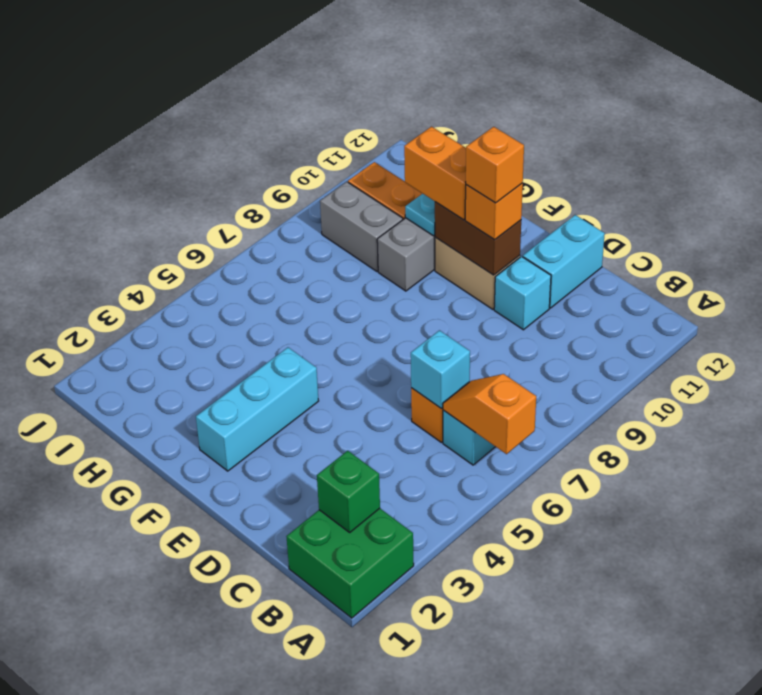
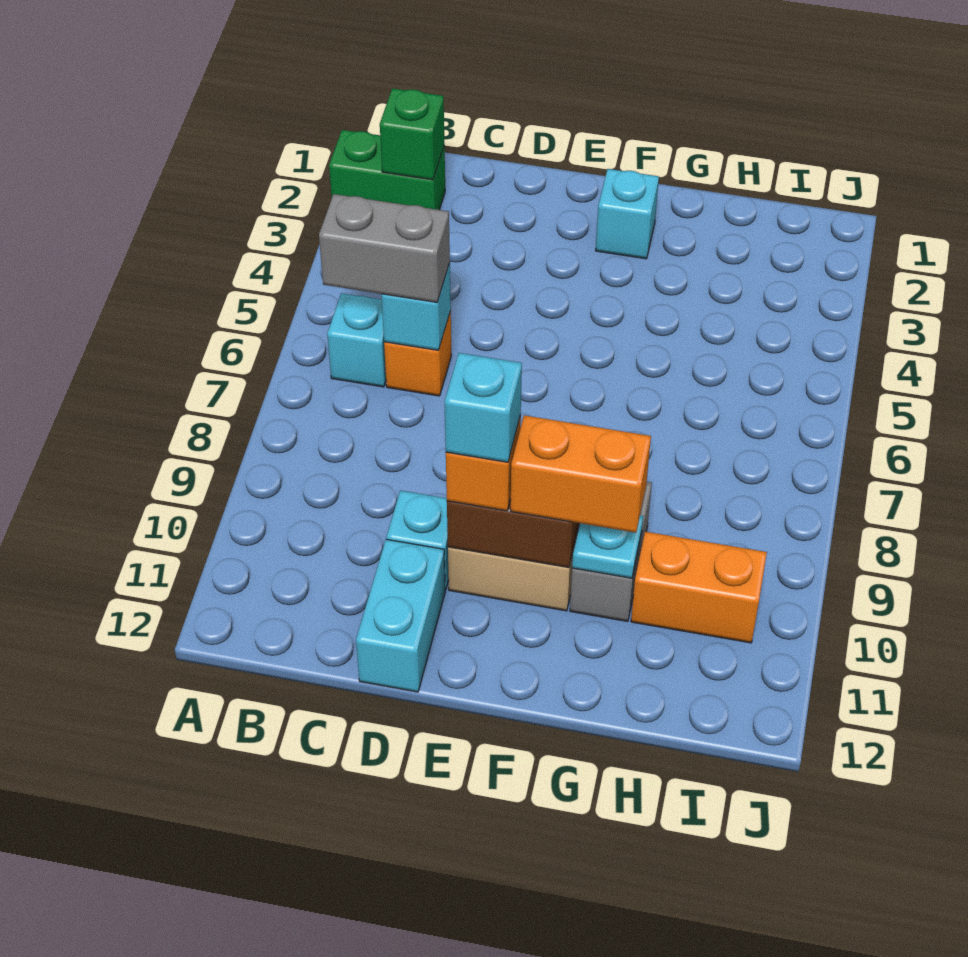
green 2x2 brick [286,508,414,618] -> green 1x2 brick [329,130,445,210]
orange 1x2 slope [443,374,536,454] -> none
orange 1x1 brick [466,127,524,203] -> cyan 1x1 brick [445,353,522,462]
cyan 1x3 brick [196,347,319,471] -> cyan 1x1 brick [596,169,659,259]
grey 1x2 brick [320,182,403,271] -> grey 1x2 brick moved to [319,194,450,302]

